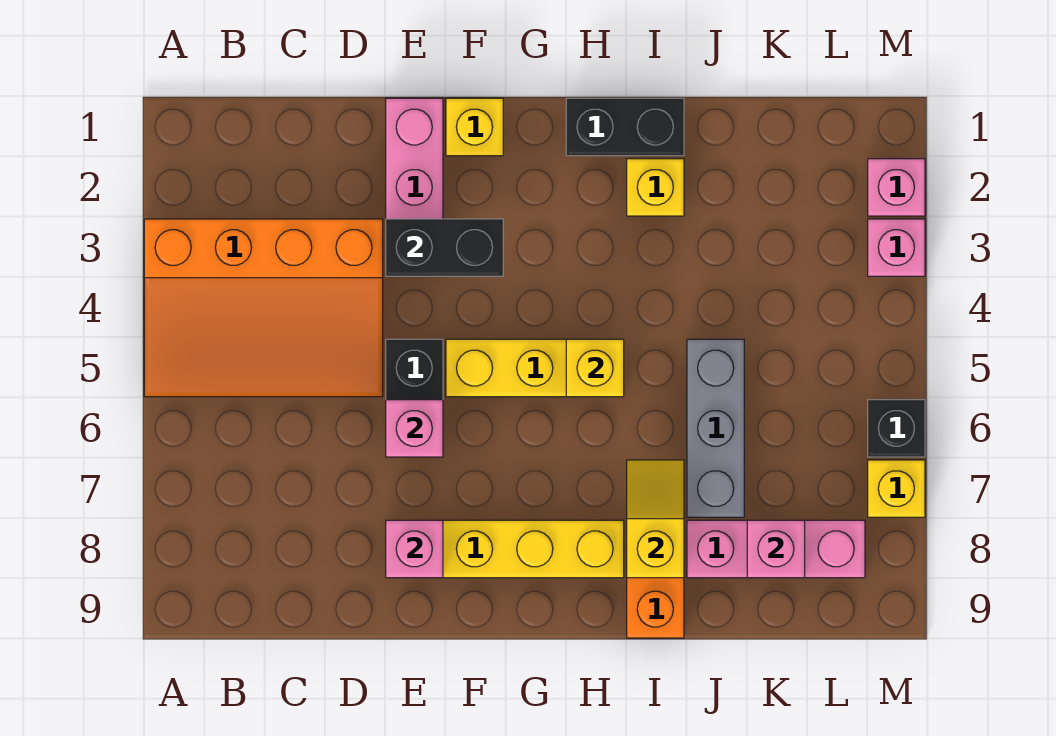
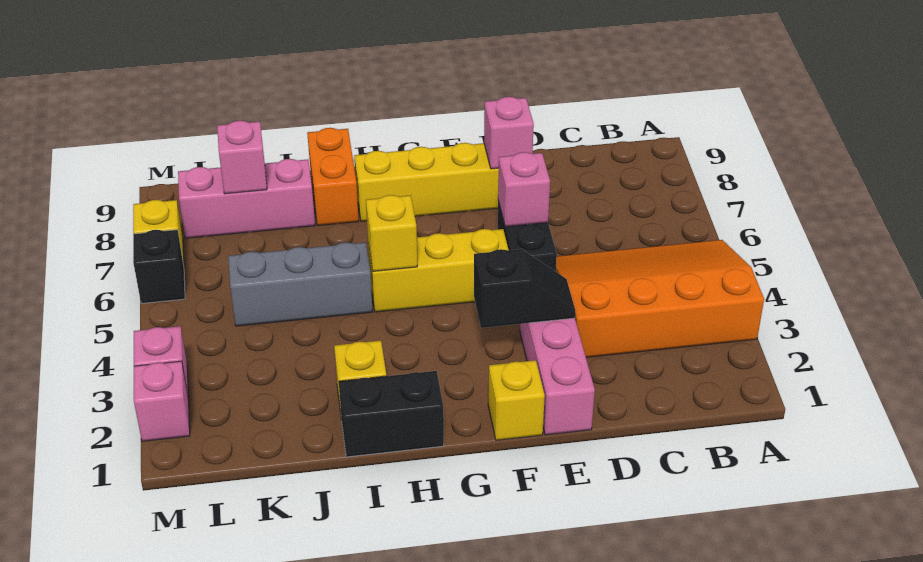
black 1x2 brick [386,219,503,276] -> black 1x2 slope [474,249,575,328]
yellow 1x2 slope [627,460,684,578] -> none
grey 1x3 brick [687,339,744,517] -> grey 1x3 brick turned to [228,242,373,326]

